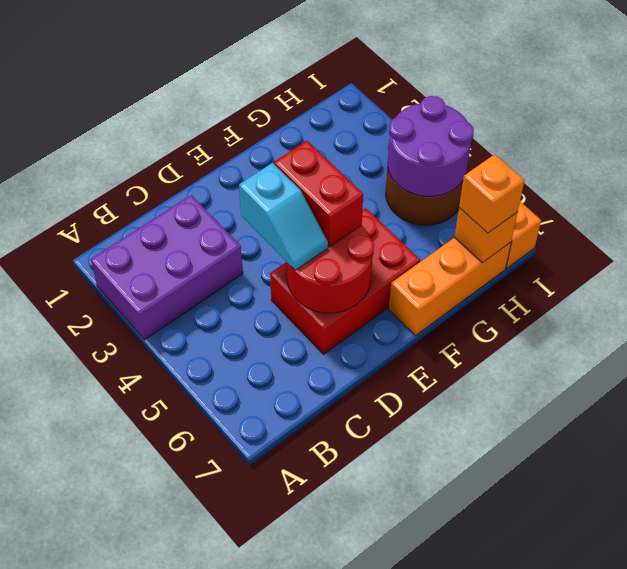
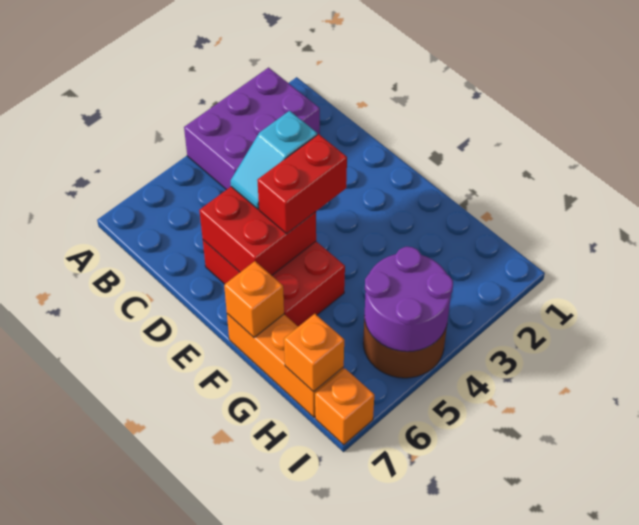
purple 2x3 brick [91,195,243,340] -> purple 2x3 brick turned to [184,68,320,190]
red 2x2 round brick [287,225,374,313] -> red 2x2 brick [199,187,316,276]
orange 1x1 brick [459,154,525,233] -> orange 1x1 brick moved to [224,261,284,338]

